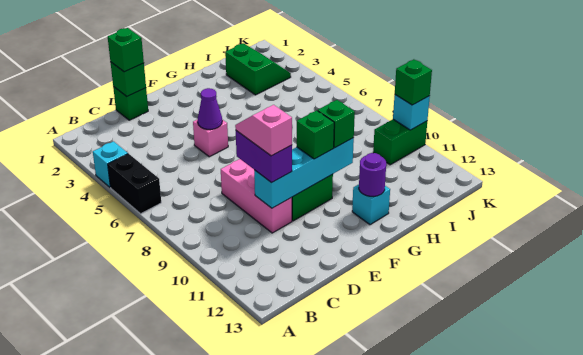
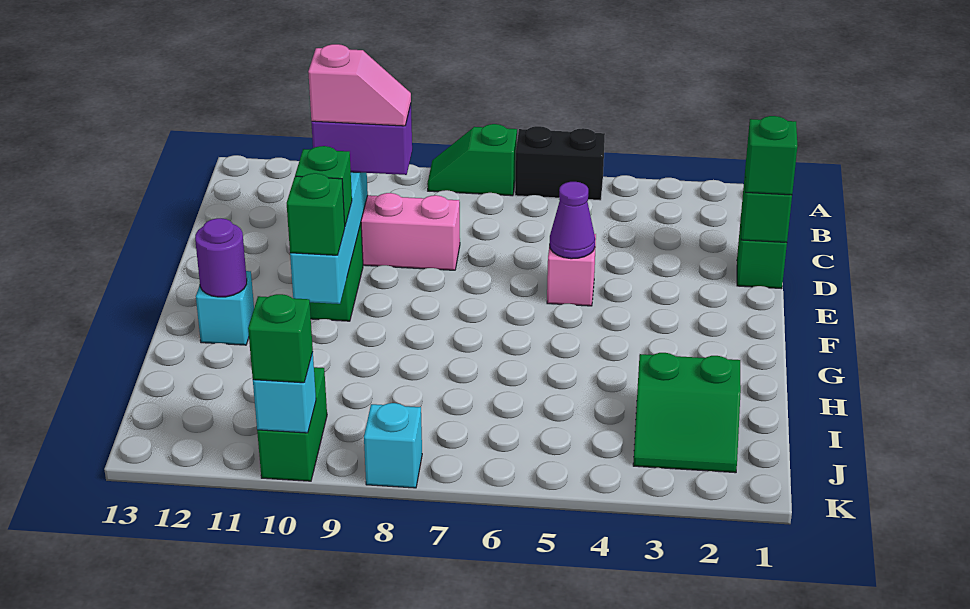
cyan 1x1 brick [93,141,128,187] -> cyan 1x1 brick moved to [364,403,422,488]
none -> green 1x2 slope [427,124,517,196]

